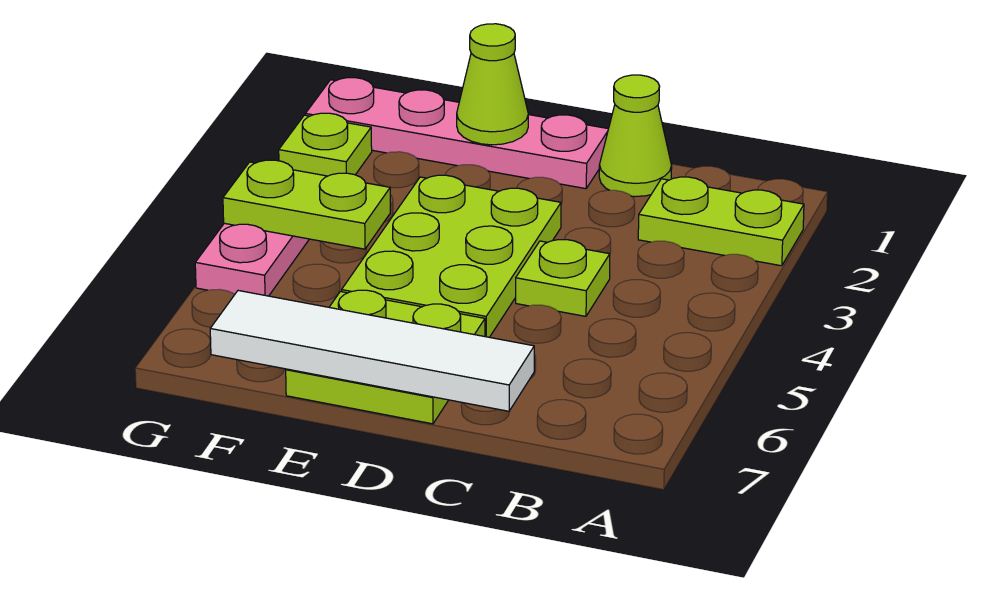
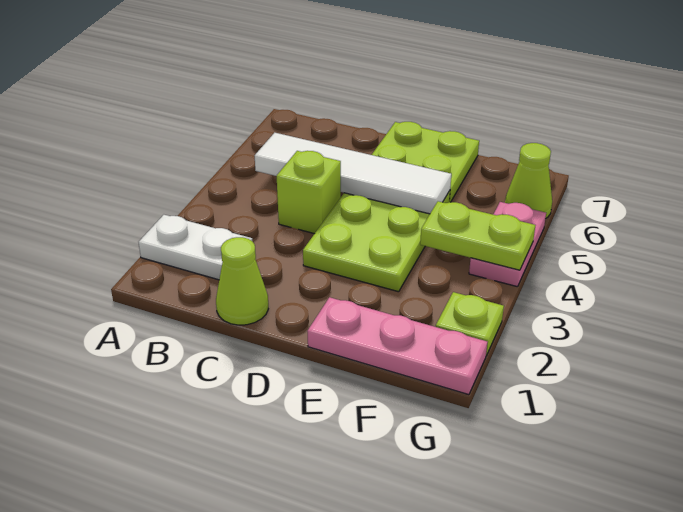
lime 1x2 plate [638,177,804,266] -> white 1x2 plate [139,215,252,280]
lime 1x1 plate [516,240,610,316] -> lime 1x1 brick [277,151,341,234]
white 1x4 tile [210,291,534,411] -> white 1x4 tile moved to [255,133,451,214]
pink 1x4 plate [305,78,608,189] -> pink 1x3 plate [307,297,487,395]
lime 1x1 cone [457,24,528,145] -> lime 1x1 cone moved to [505,143,552,218]

